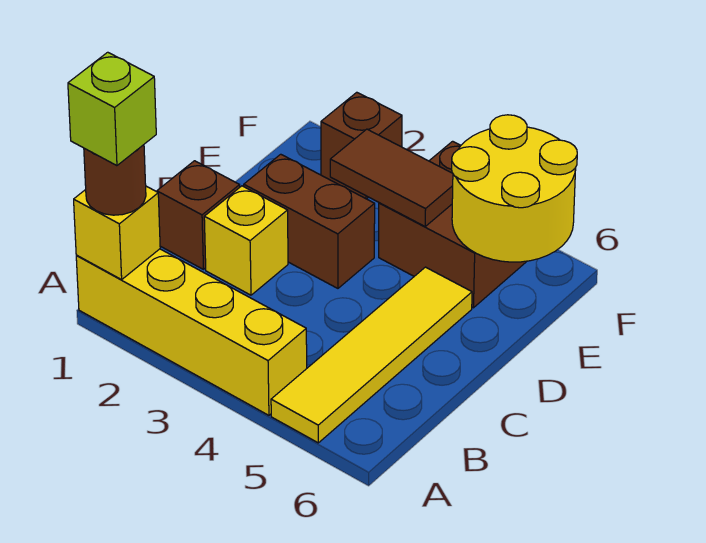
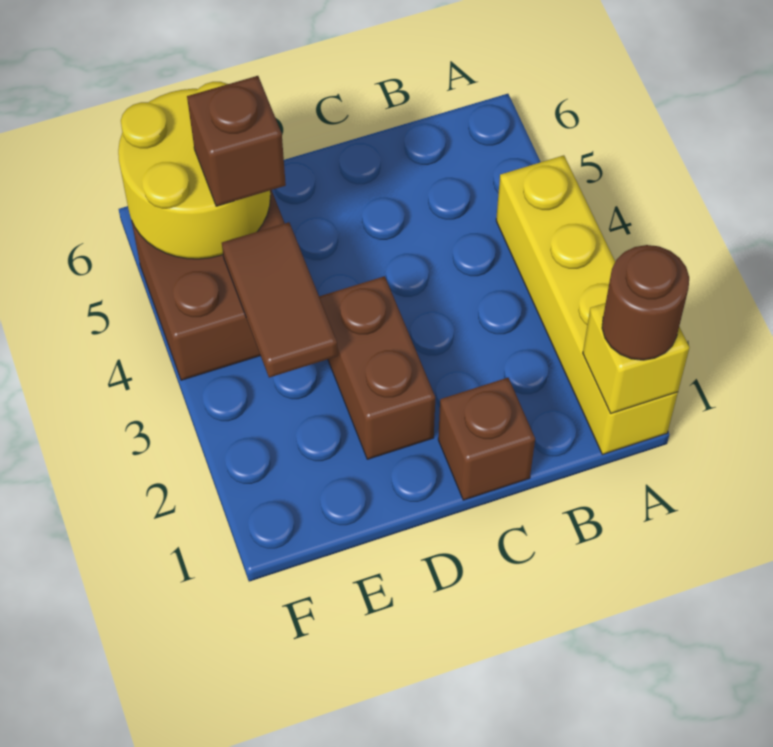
lime 1x1 brick [68,52,156,166] -> none
yellow 1x4 tile [271,267,472,443] -> none
yellow 1x1 brick [204,186,288,295] -> none
brown 1x1 brick [321,92,402,199] -> brown 1x1 brick moved to [187,76,286,206]

